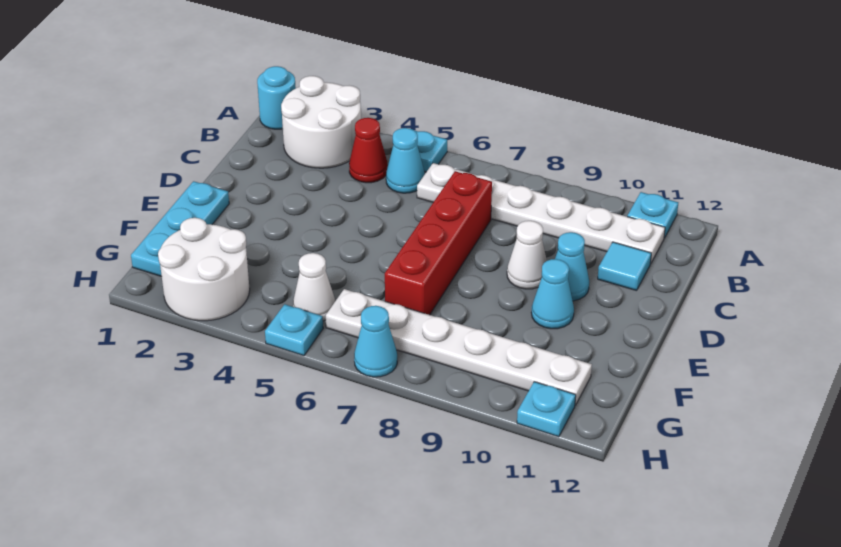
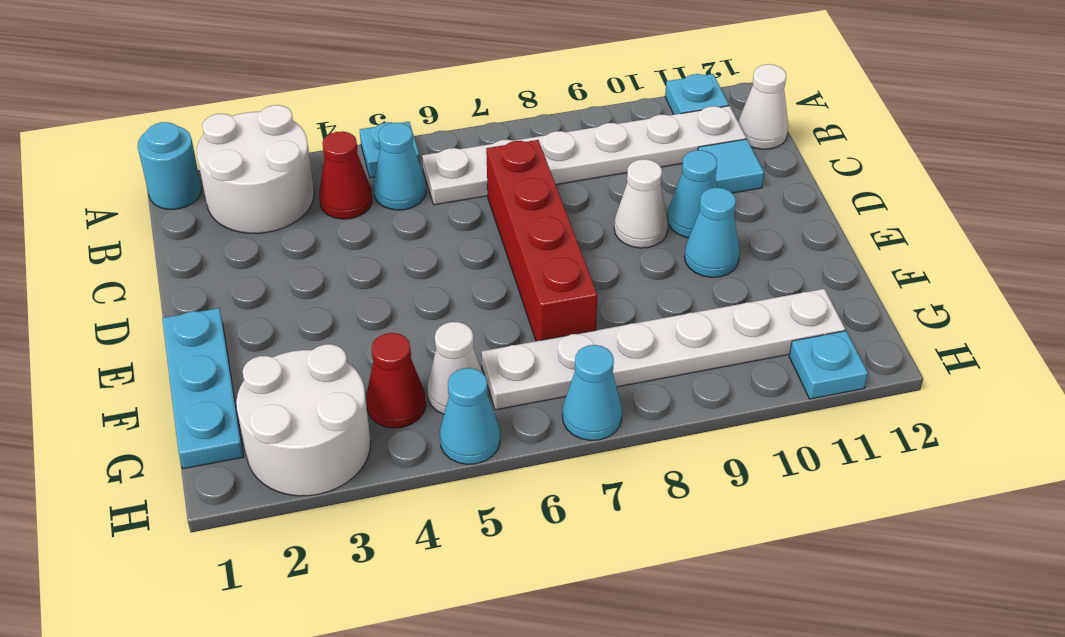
none -> white 1x1 cone [739,64,788,149]
none -> red 1x1 cone [366,333,426,428]
cyan 1x1 plate [265,304,323,356] -> cyan 1x1 cone [440,368,500,464]

